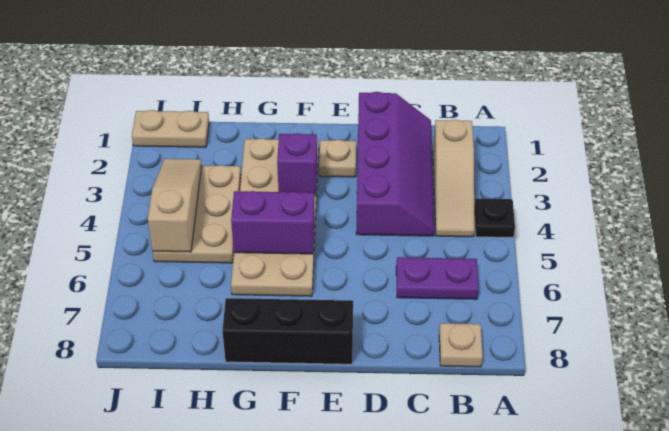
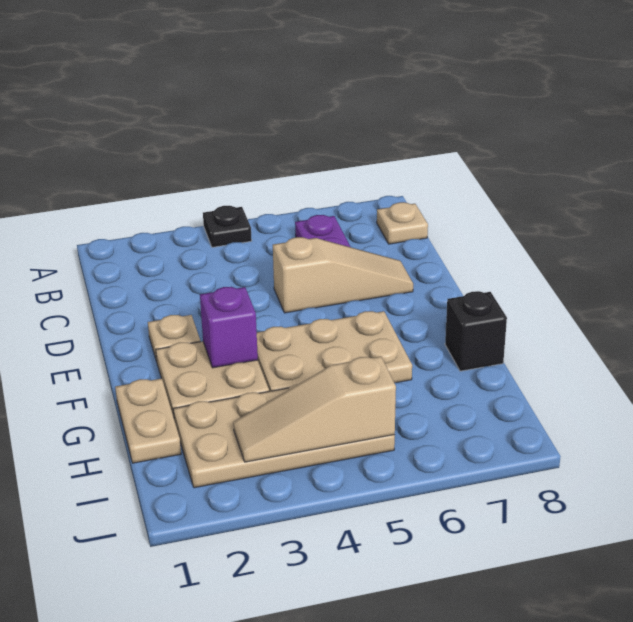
tan 1x3 slope [433,120,474,237] -> tan 1x3 slope moved to [273,237,413,313]
purple 2x4 slope [356,92,434,236] -> none
black 1x3 brick [222,298,353,364] -> black 1x1 brick [445,291,507,371]
purple 1x2 brick [231,191,315,254] -> none
tan 2x3 plate [153,165,241,263] -> tan 2x4 plate [173,384,395,488]
tan 1x2 plate [132,110,209,147] -> tan 1x2 plate moved to [115,378,181,463]

